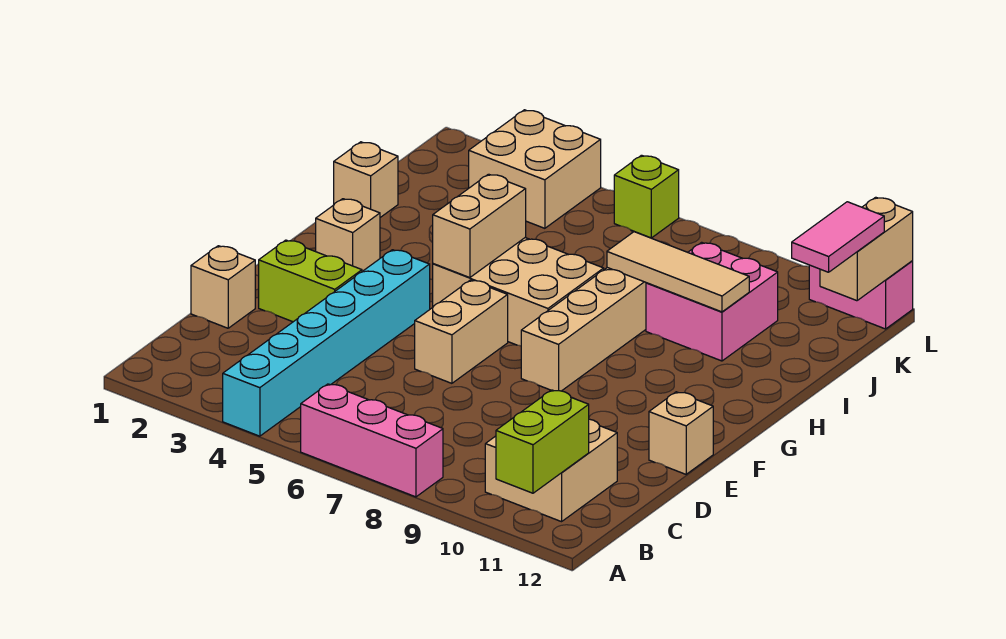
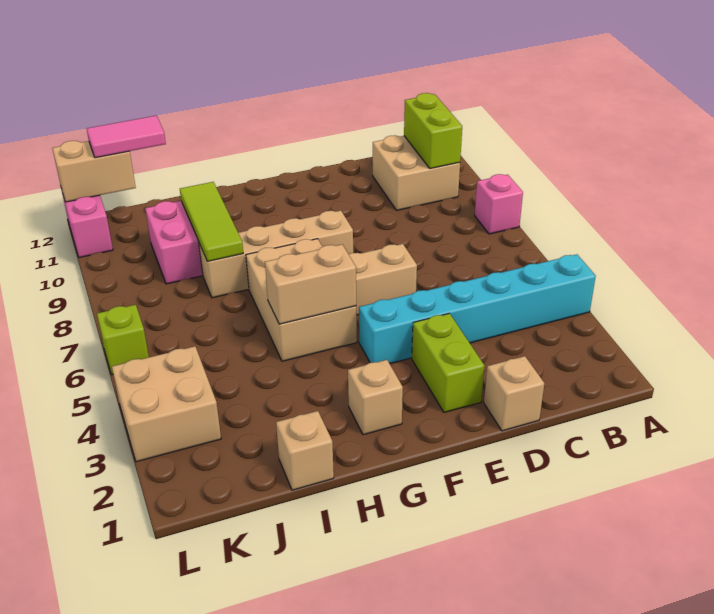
pink 1x3 brick [301,384,443,497] -> pink 1x1 brick [475,174,523,234]
lime 1x2 brick [496,390,589,493] -> lime 1x2 brick turned to [404,93,462,168]
tan 1x1 brick [649,392,713,474] -> none
tan 1x3 tile [607,232,749,312] -> lime 1x3 tile [180,182,243,261]

